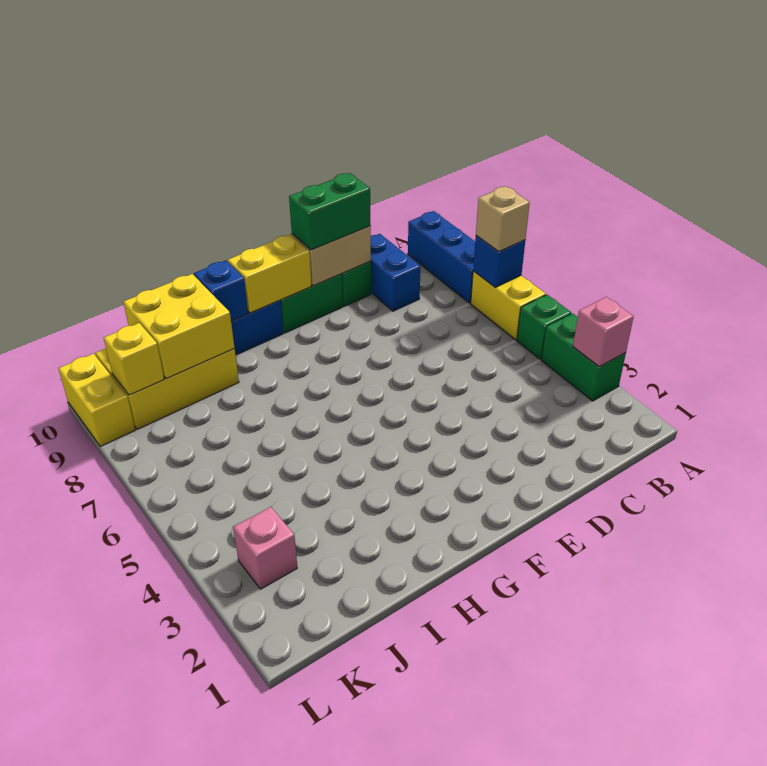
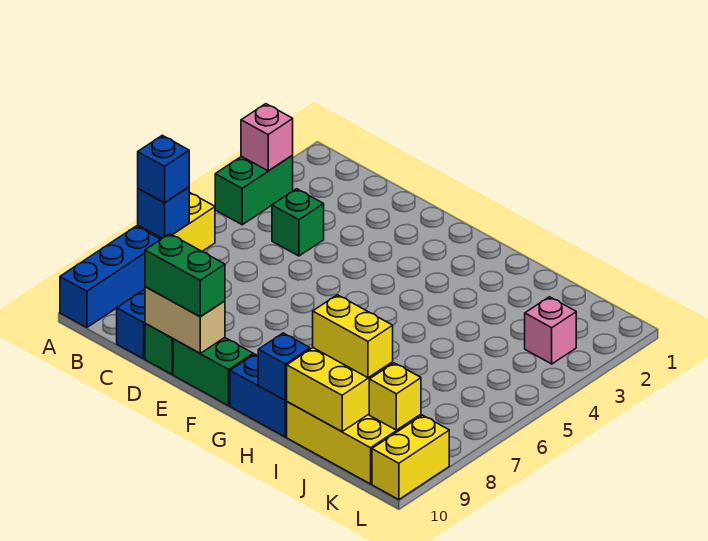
green 1x1 brick [517,295,571,359] -> green 1x1 brick moved to [272,189,324,256]
tan 1x1 brick [476,186,530,252] -> blue 1x1 brick [138,135,189,203]
yellow 1x2 brick [228,235,311,313] -> yellow 1x2 brick moved to [313,295,393,378]

